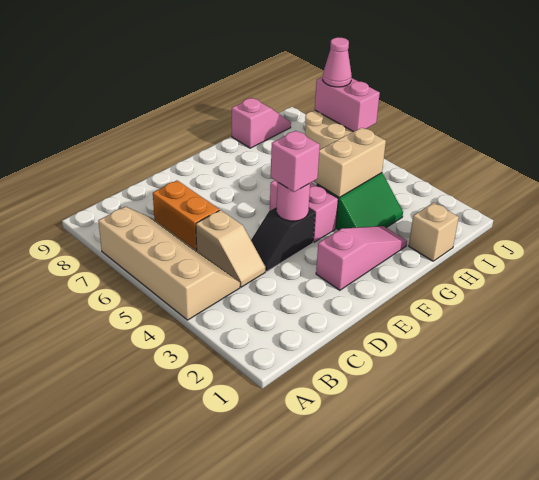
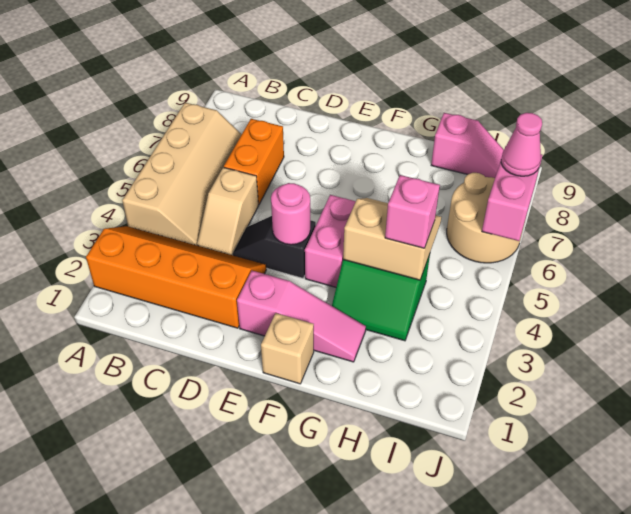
none -> orange 2x4 slope [86,226,266,328]
pink 1x1 brick [271,131,320,192] -> pink 1x1 brick moved to [385,175,440,248]
tan 1x1 brick [409,203,459,261] -> tan 1x1 brick moved to [261,313,314,384]

